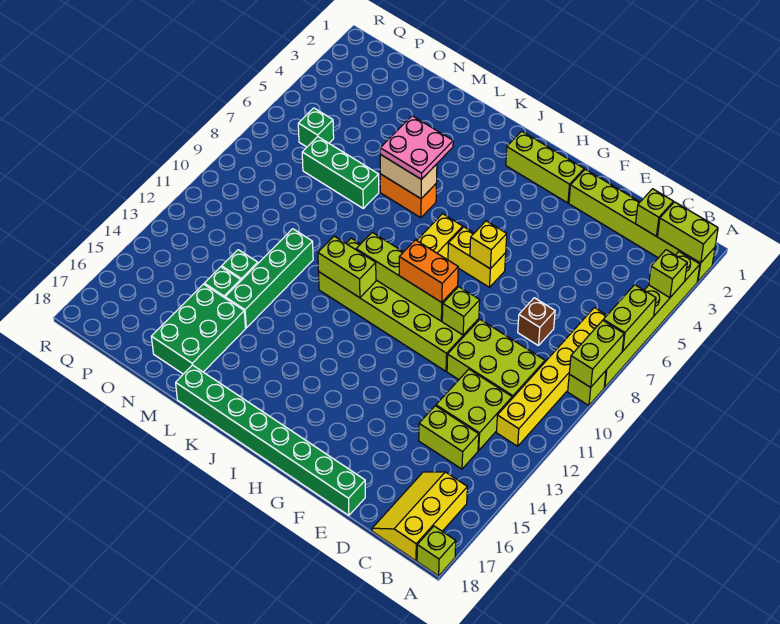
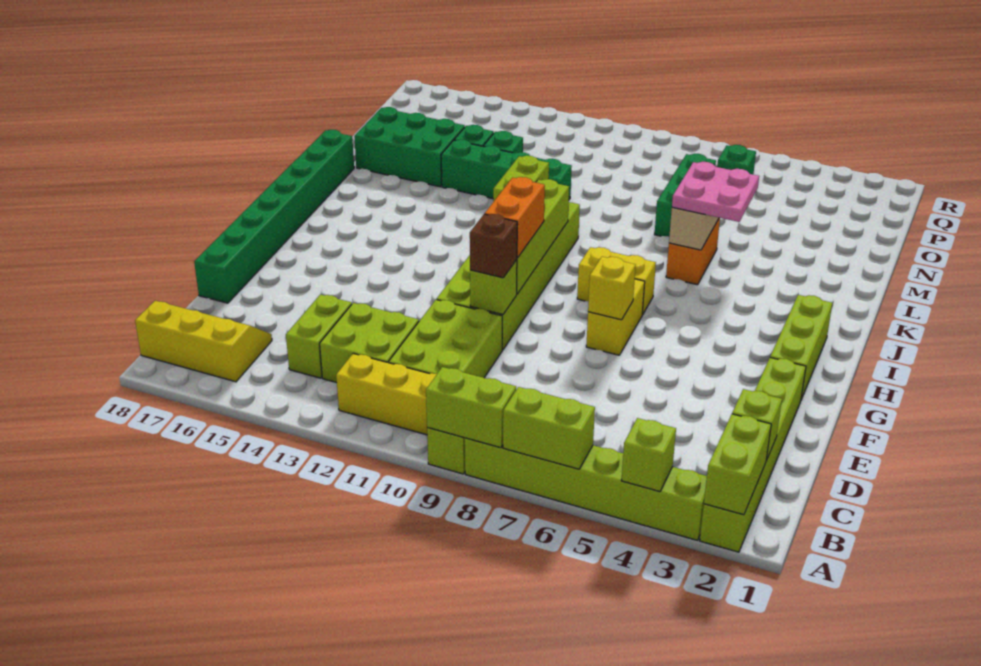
lime 1x1 brick [417,526,456,576] -> none
brown 1x1 brick [518,298,555,346] -> brown 1x1 brick moved to [470,214,517,278]

